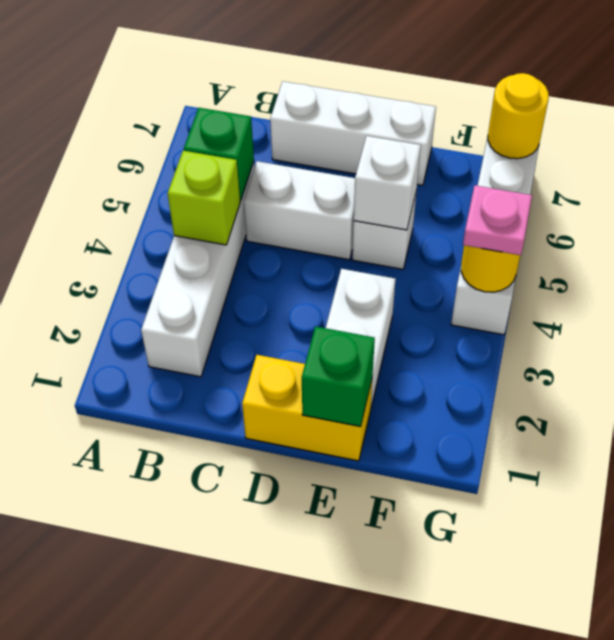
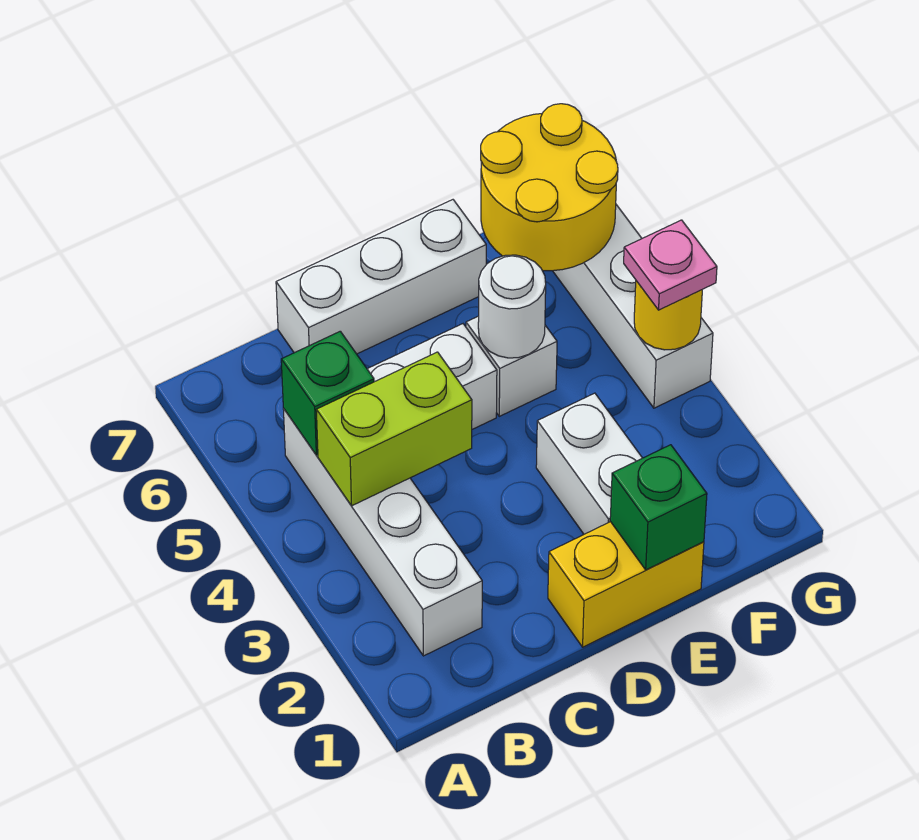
lime 1x1 brick [168,151,240,245] -> lime 1x2 brick [316,352,472,506]
white 1x1 brick [354,136,421,230] -> white 1x1 round brick [478,255,546,358]
yellow 1x1 round brick [488,73,549,159] -> yellow 2x2 round brick [481,104,618,271]

